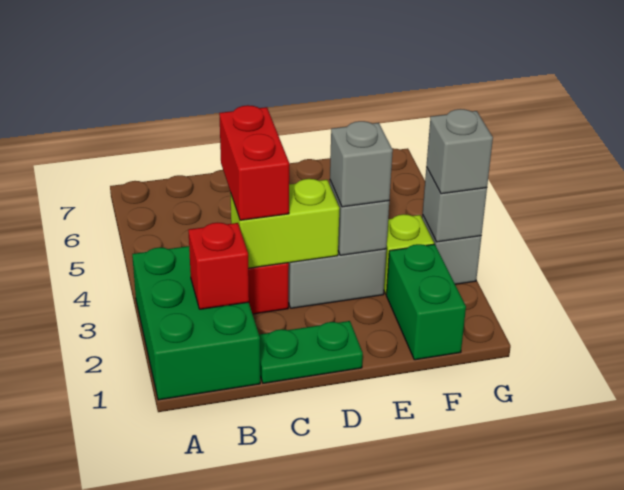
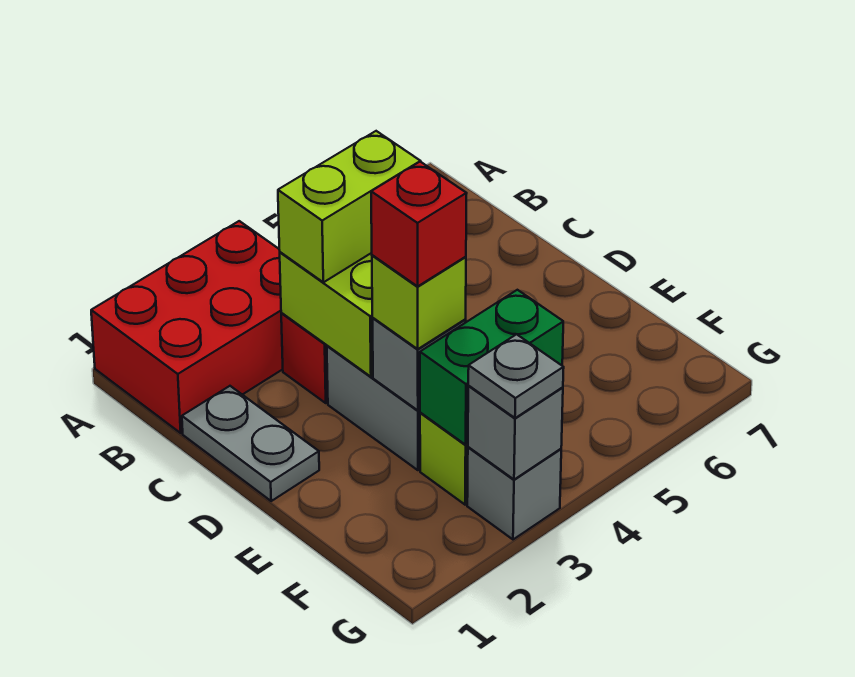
green 2x3 brick [132,246,260,400] -> red 2x3 brick [91,221,283,433]
red 1x1 brick [188,223,249,309] -> red 1x1 brick moved to [371,162,467,286]
green 1x2 plate [259,321,363,383] -> grey 1x2 plate [182,386,319,501]
red 1x2 brick [219,105,289,220] -> lime 1x2 brick [278,131,421,282]
grey 1x1 brick [330,121,393,207] -> lime 1x1 brick [372,255,466,349]
green 1x2 brick [386,244,466,360] -> green 1x2 brick moved to [420,290,563,445]
grey 1x1 brick [427,109,493,194] -> grey 1x1 plate [468,334,564,418]

